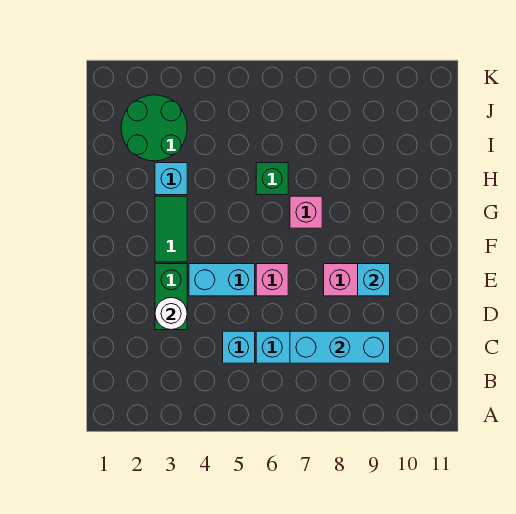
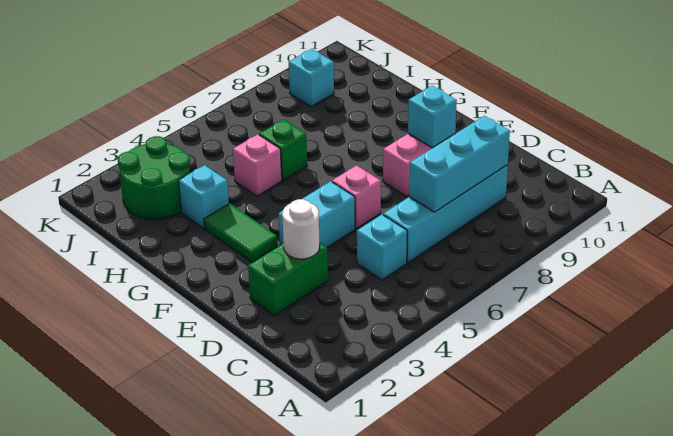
green 1x2 brick [155,264,187,330] -> green 1x2 brick turned to [248,243,328,316]
pink 1x1 brick [290,196,322,228] -> pink 1x1 brick moved to [233,134,282,196]
none -> cyan 1x1 brick [289,49,334,107]

